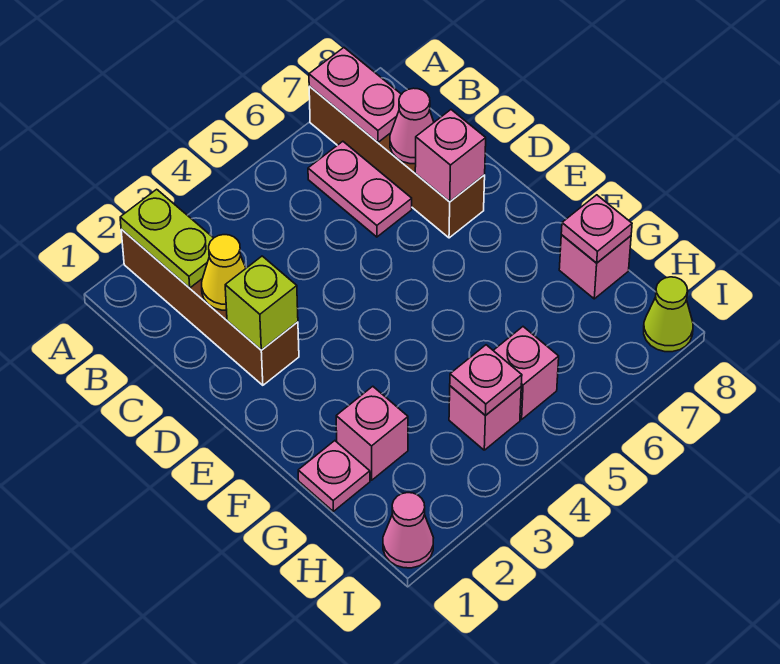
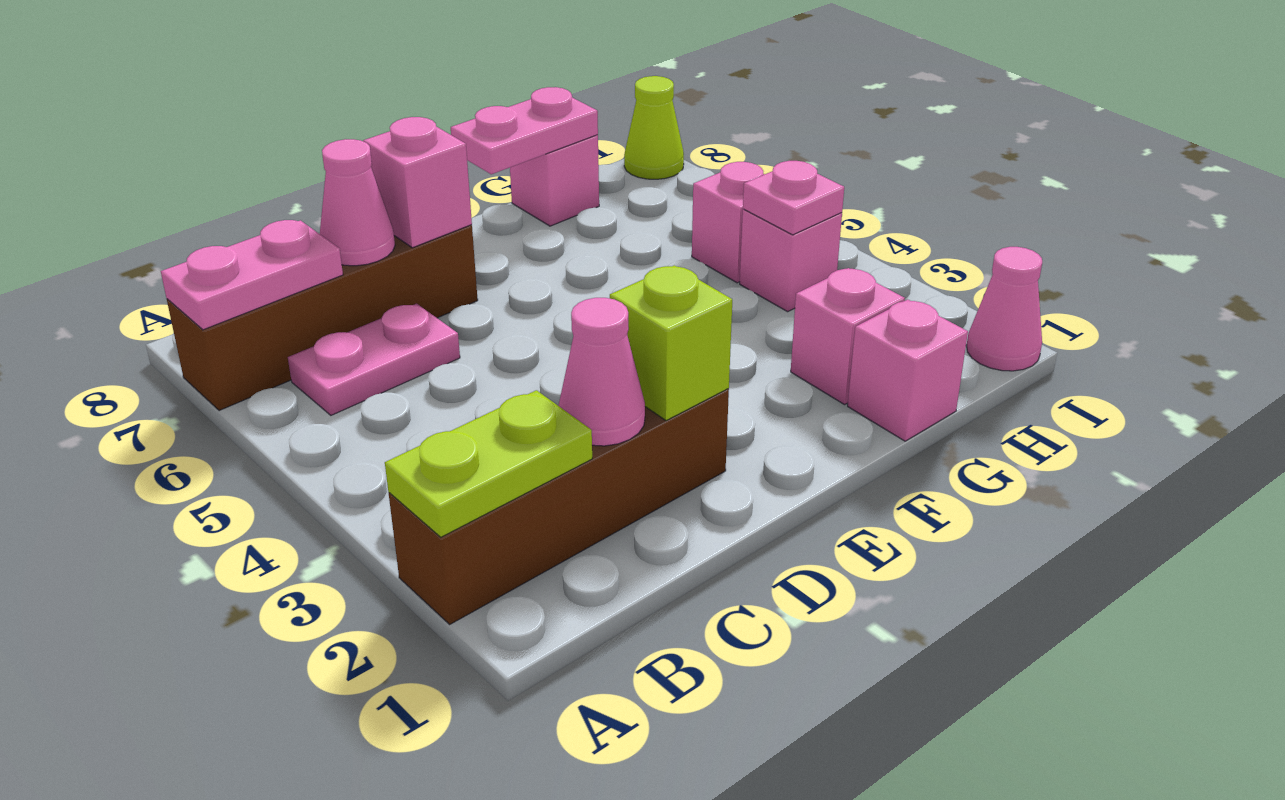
yellow 1x1 cone [202,235,246,310] -> pink 1x1 cone [559,298,645,446]
pink 1x1 plate [298,441,370,511] -> pink 1x1 brick [848,300,968,441]
pink 1x1 plate [561,195,632,263] -> pink 1x2 plate [451,87,598,174]

